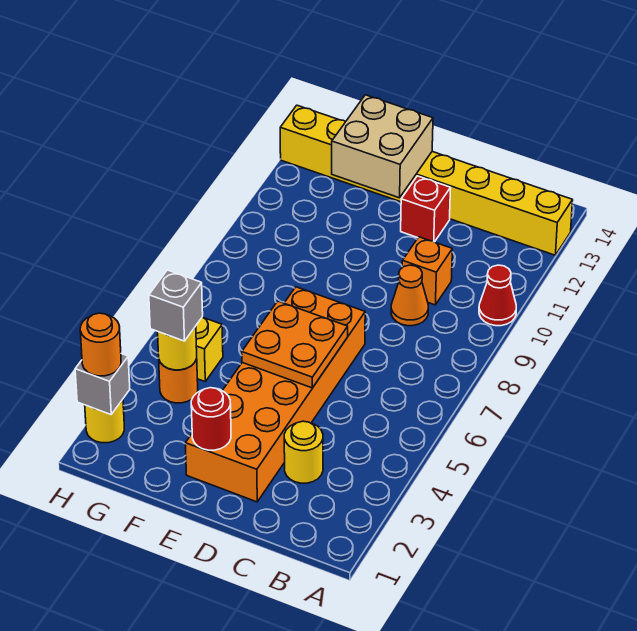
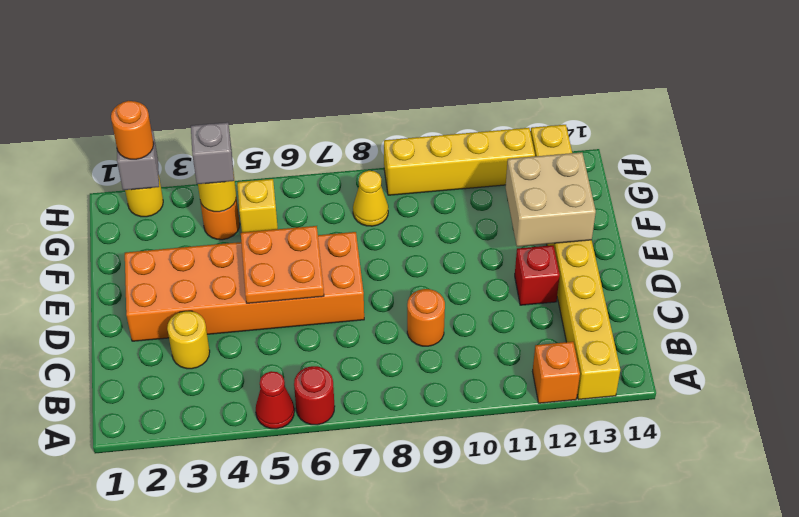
red 1x1 cone [479,265,516,326] -> red 1x1 cone moved to [256,371,294,429]
orange 1x1 cone [391,265,428,326] -> orange 1x1 round brick [407,289,445,346]
orange 1x1 brick [402,237,452,305] -> orange 1x1 brick moved to [533,342,580,403]
red 1x1 round brick [191,388,231,450] -> red 1x1 round brick moved to [294,366,335,425]
none -> yellow 1x1 cone [353,171,388,226]
none -> yellow 1x4 brick [384,128,535,195]

